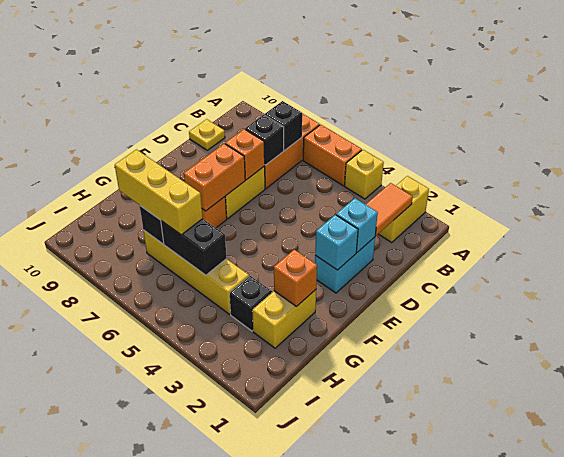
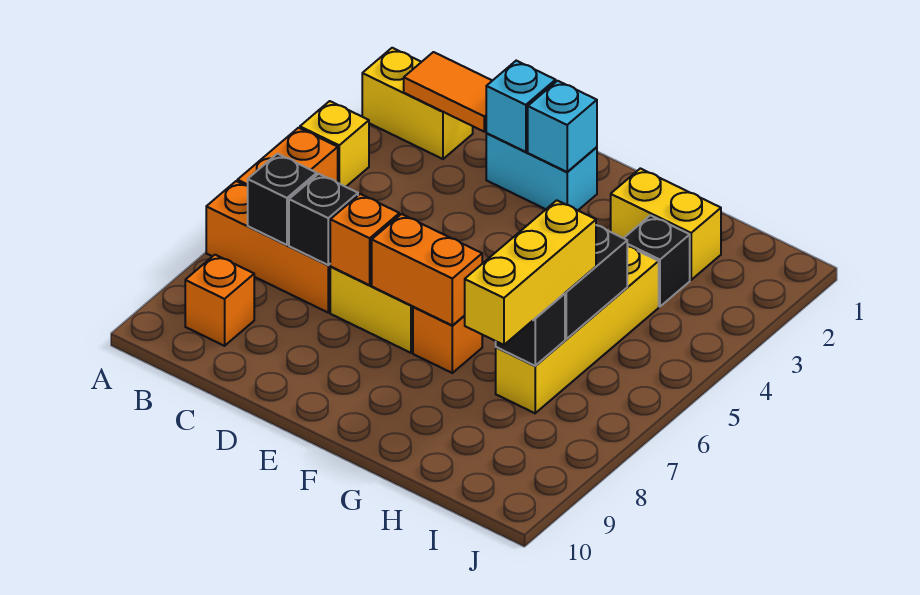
yellow 1x1 plate [189,119,225,150] -> none
orange 1x1 brick [274,250,317,306] -> orange 1x1 brick moved to [185,255,254,346]

